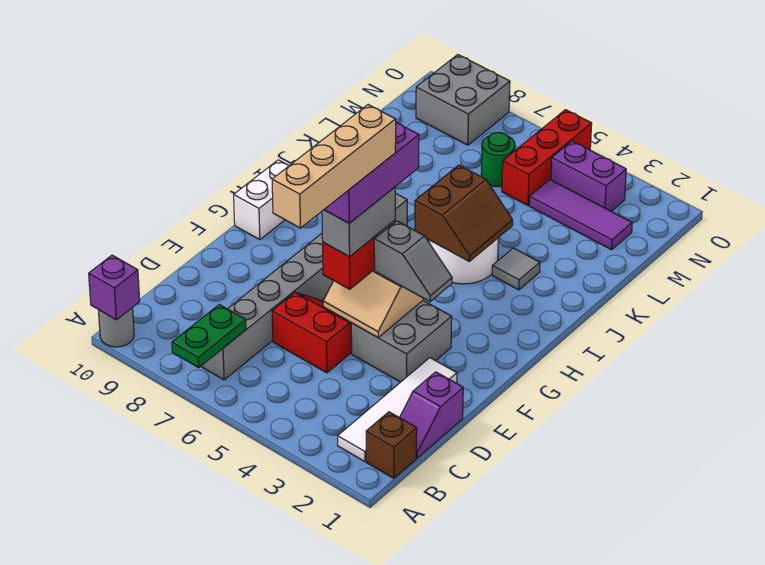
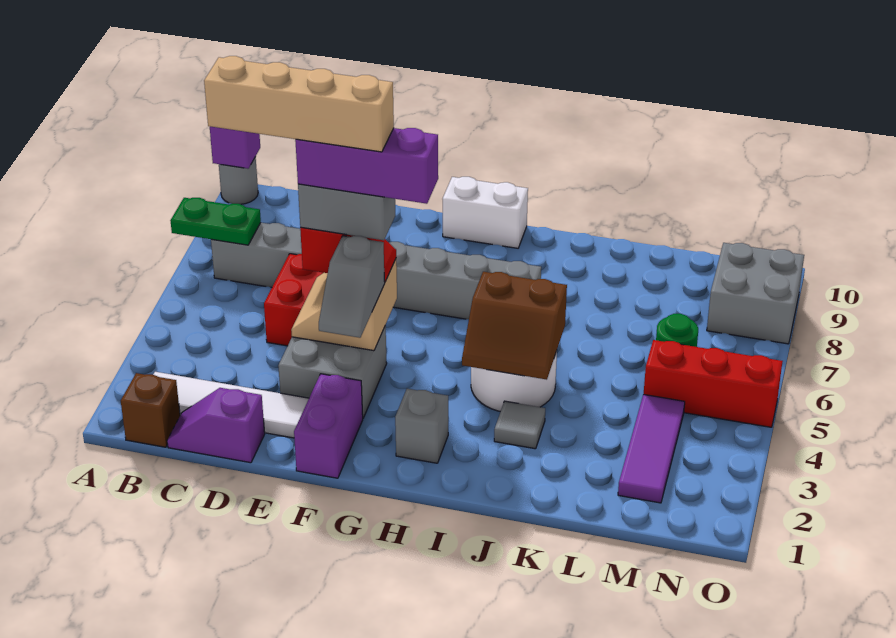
none -> grey 1x1 brick [395,389,448,463]
purple 1x2 brick [551,141,626,211] -> purple 1x2 brick moved to [294,374,363,478]

